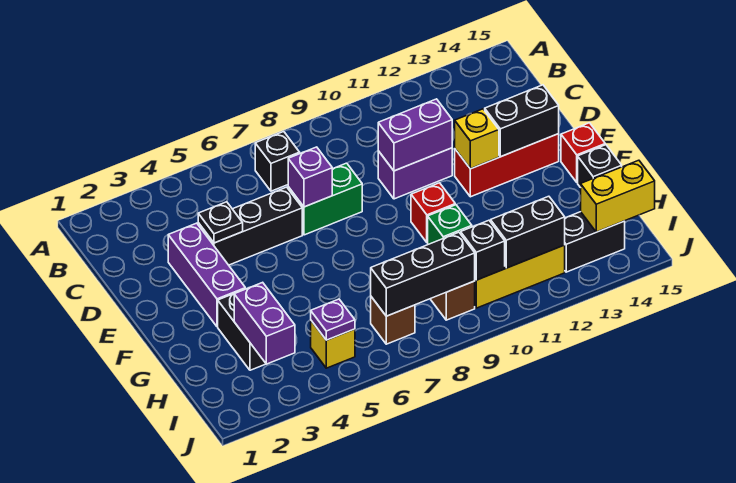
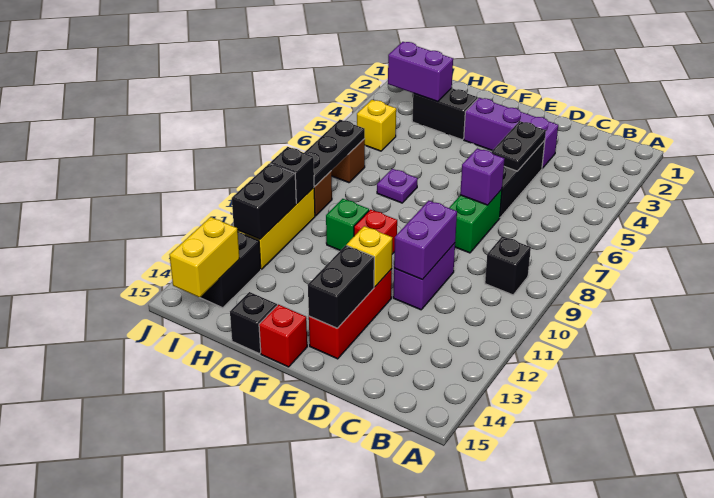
black 1x1 brick [255,132,300,191] -> black 1x1 brick moved to [485,236,531,295]
black 1x1 plate [198,202,243,243] -> black 1x2 plate [491,121,546,171]
purple 1x1 plate [311,299,355,340] -> purple 1x1 plate moved to [377,169,418,203]
black 1x3 brick [371,232,475,316] -> black 1x3 plate [304,120,365,186]

